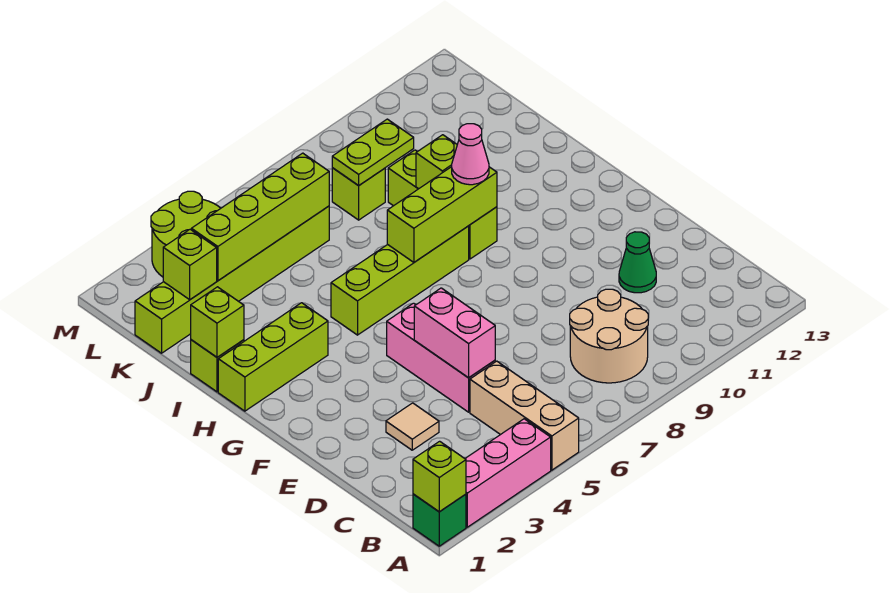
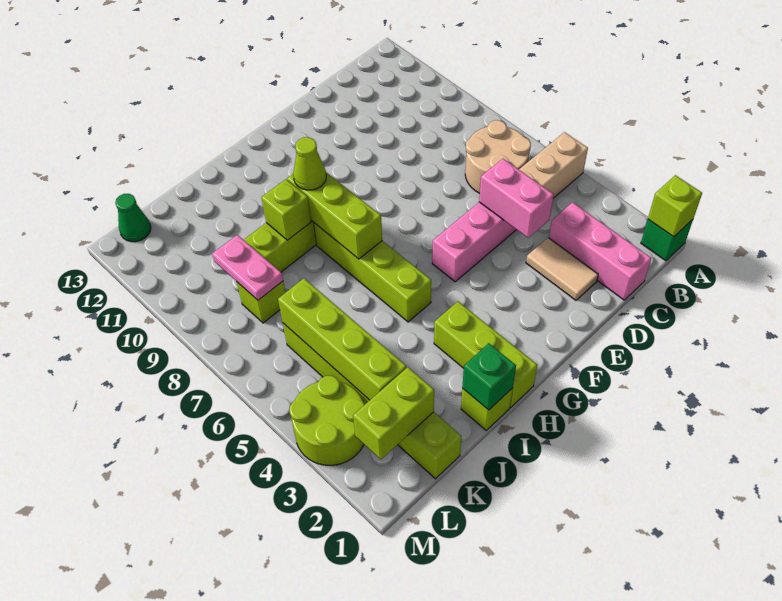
pink 1x3 brick [465,419,551,527] -> pink 1x3 brick moved to [549,202,651,300]
tan 2x2 round brick [570,289,648,383] -> tan 2x2 round brick moved to [465,120,531,193]
tan 1x1 tile [386,403,439,450] -> tan 1x2 tile [526,238,598,300]
pink 1x2 brick [414,288,495,378] -> pink 1x2 brick turned to [479,159,554,238]
green 1x1 cone [619,232,656,293] -> green 1x1 cone moved to [115,194,151,242]
pink 1x1 cone [452,124,489,185] -> lime 1x1 cone [293,137,326,190]
lime 1x1 brick [191,287,244,357] -> green 1x1 brick [462,343,516,410]
lime 1x1 brick [163,229,217,300] -> lime 1x2 brick [353,367,434,459]
lime 1x2 plate [332,119,414,186] -> pink 1x2 plate [212,235,283,300]

